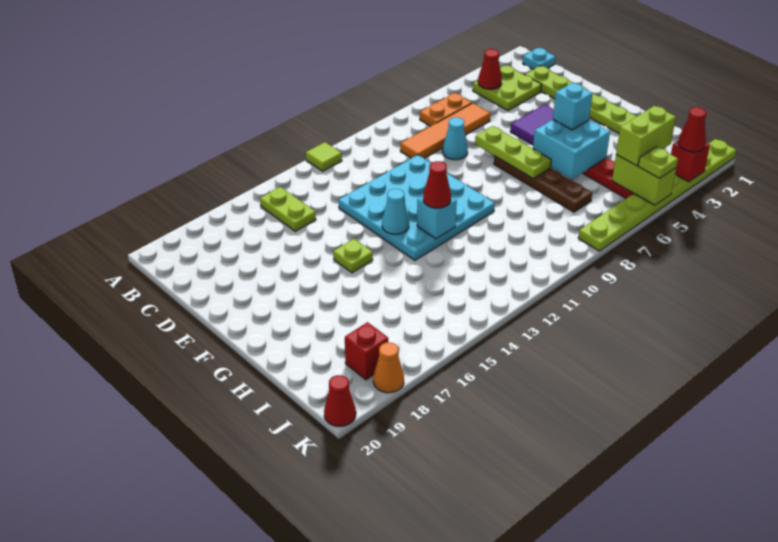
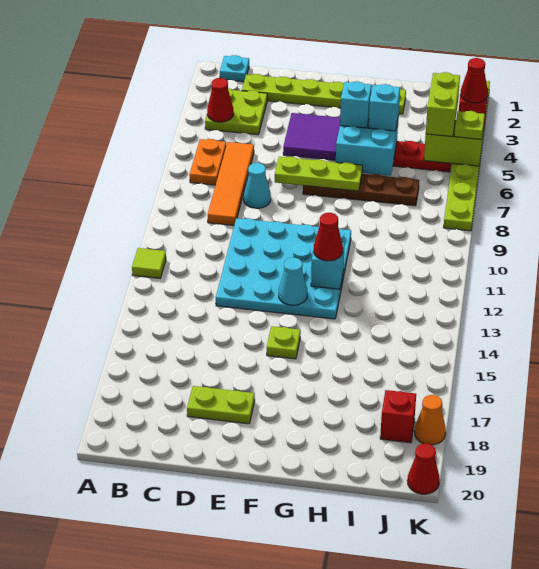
lime 1x2 plate [260,187,316,231] -> lime 1x2 plate moved to [187,386,255,424]
none -> cyan 1x1 brick [368,84,400,131]

